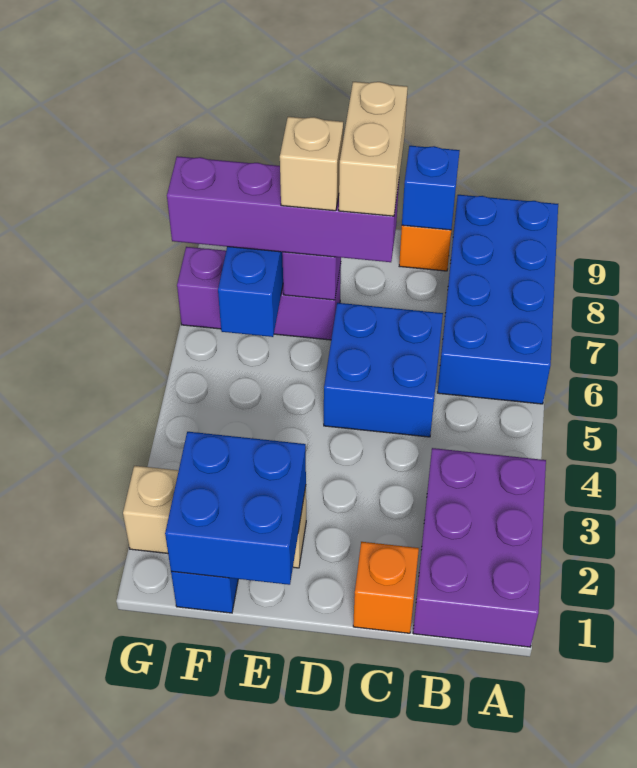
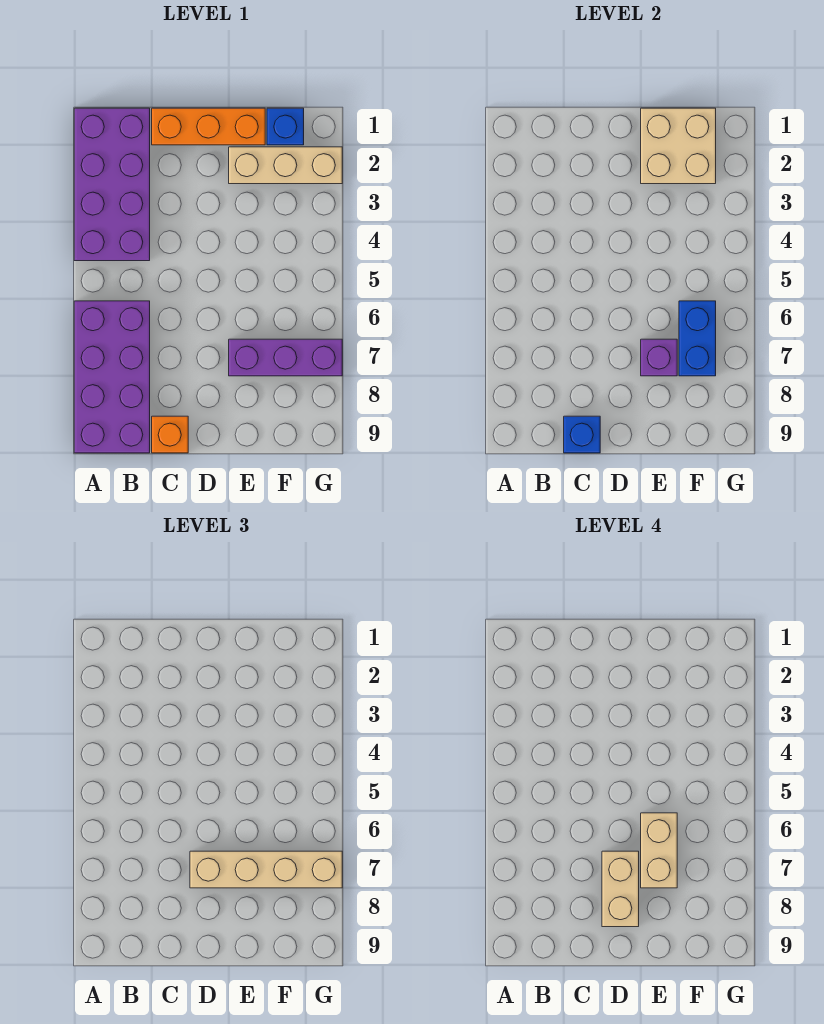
purple 2x3 brick [413,448,546,647] -> purple 2x4 brick [74,108,150,261]
blue 2x4 brick [437,195,558,404] -> purple 2x4 brick [74,301,150,453]
orange 1x1 brick [353,542,419,633] -> orange 1x3 brick [152,108,265,145]
blue 2x2 brick [324,303,443,437] -> none
purple 1x4 brick [167,156,399,262] -> tan 1x4 brick [190,851,342,888]
blue 2x2 brick [165,432,306,585] -> tan 2x2 brick [641,108,716,184]
tan 1x1 brick [280,117,343,211] -> tan 1x2 brick [641,813,677,888]

